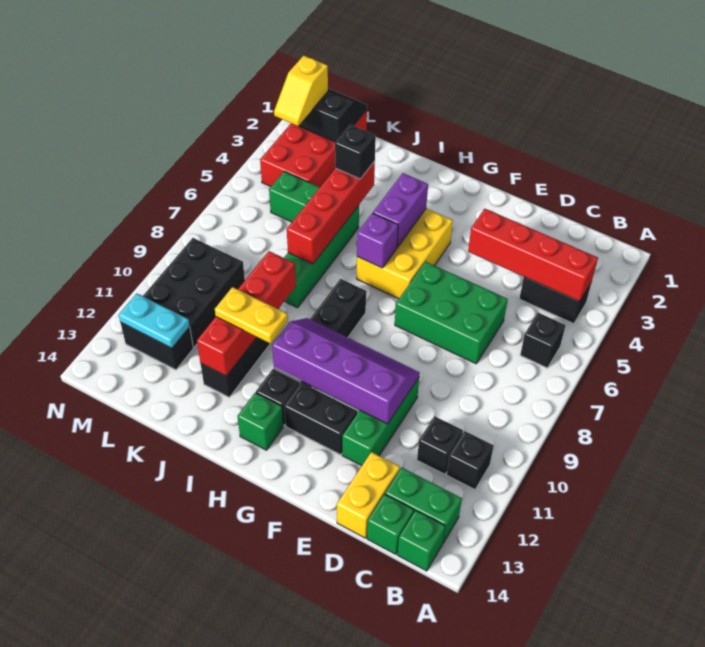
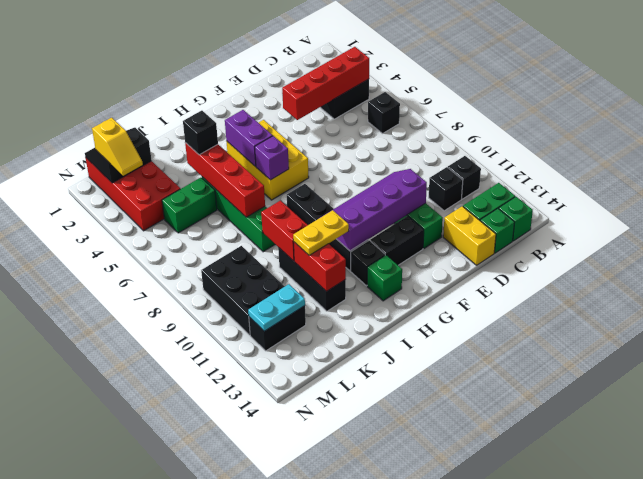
green 2x3 brick [395,262,508,364] -> none

